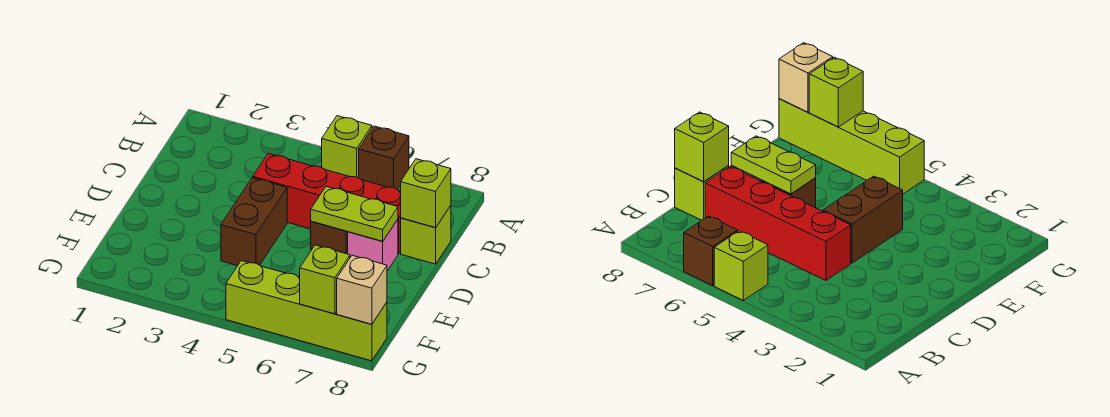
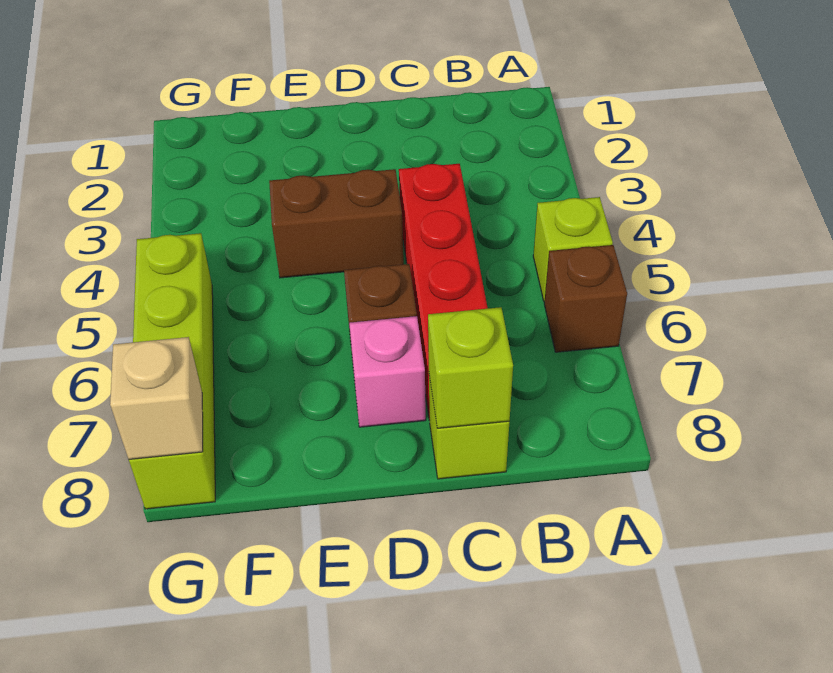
lime 1x2 plate [311,186,398,241] -> none
lime 1x1 brick [300,245,350,314] -> none

